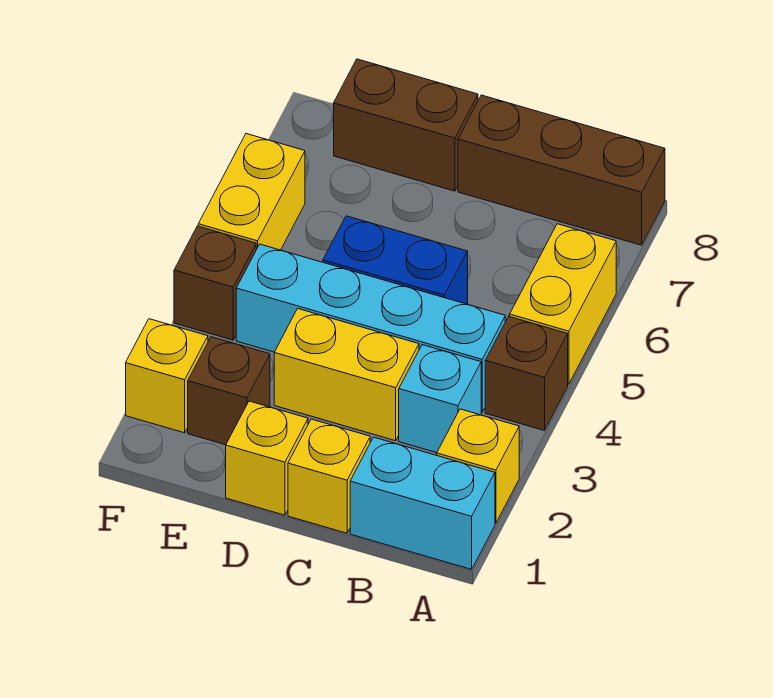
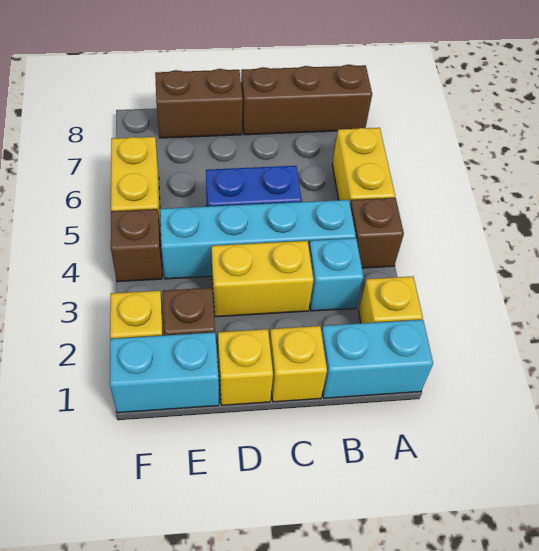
none -> cyan 1x2 brick [110,332,219,413]

